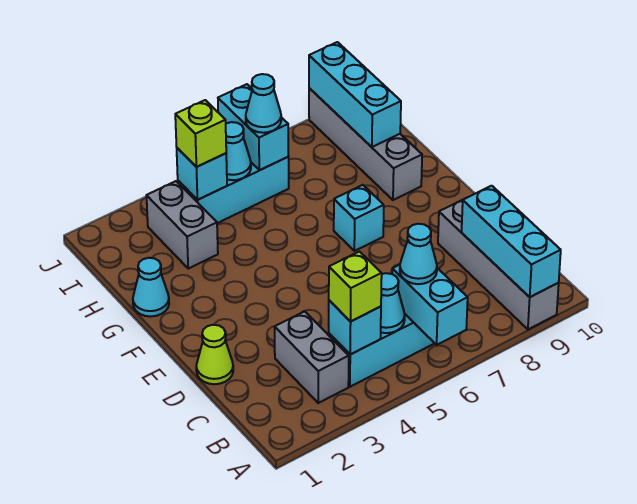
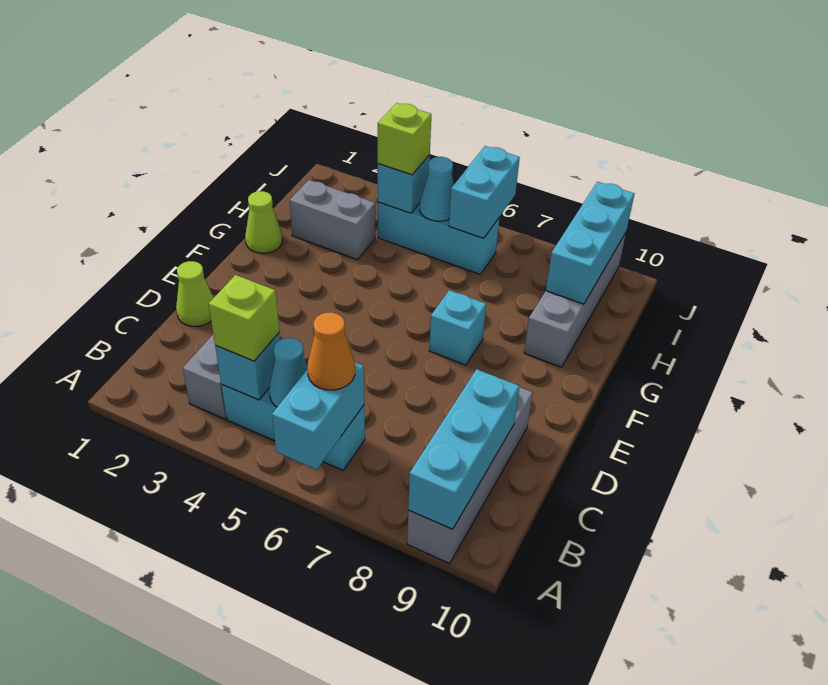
cyan 1x1 cone [400,224,437,284] -> orange 1x1 cone [307,312,355,390]
cyan 1x1 cone [133,258,169,316] -> lime 1x1 cone [245,191,283,253]
grey 1x2 brick [146,181,218,268] -> grey 1x2 brick turned to [290,180,375,260]
cyan 1x1 cone [246,74,281,133] -> none

